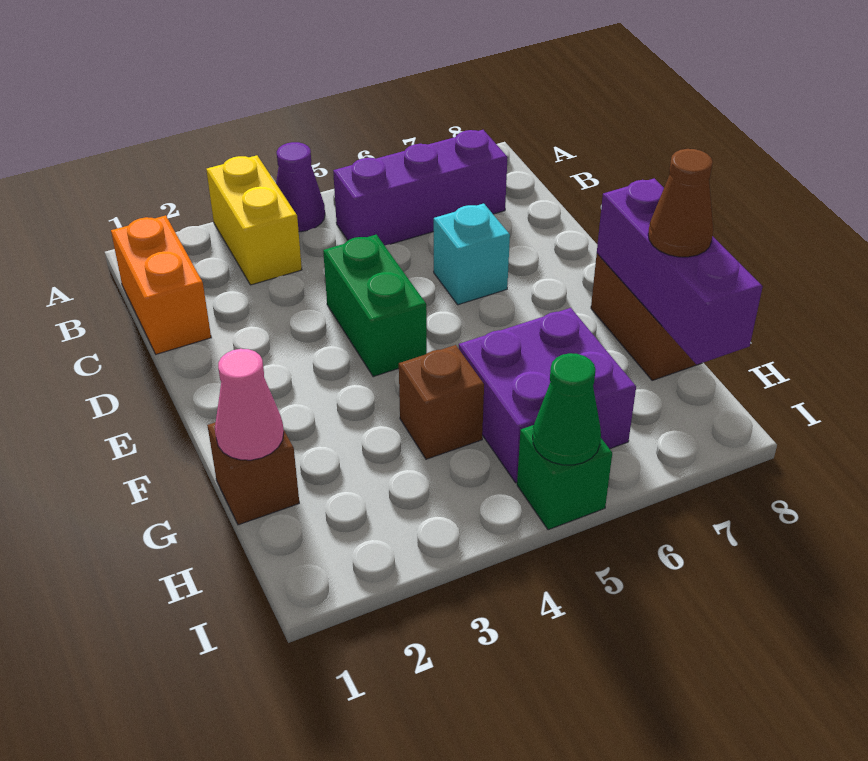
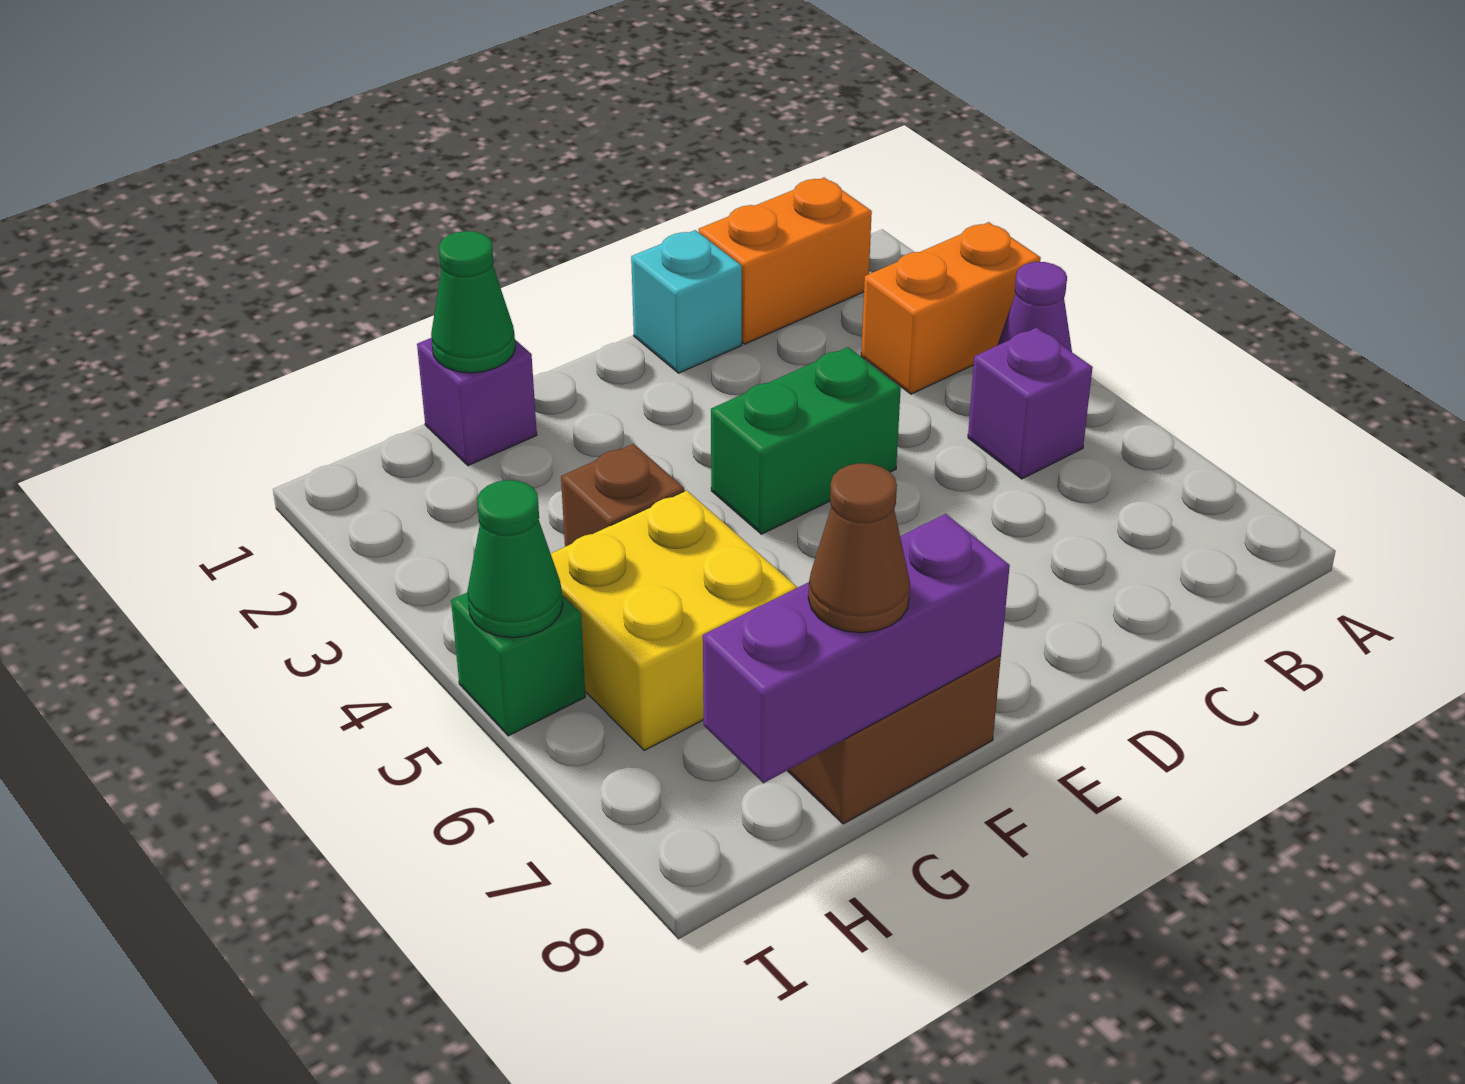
yellow 1x2 brick [206,155,302,285] -> orange 1x2 brick [861,222,1041,394]
purple 1x3 brick [333,130,508,246] -> purple 1x1 brick [968,327,1093,479]
cyan 1x1 brick [434,204,510,305] -> cyan 1x1 brick moved to [631,230,742,373]
brown 1x1 brick [207,422,299,525] -> purple 1x1 brick [417,338,537,466]
pink 1x1 cone [215,349,284,460] -> green 1x1 cone [431,231,515,373]
purple 2x2 brick [459,308,636,483] -> yellow 2x2 brick [551,490,798,750]

